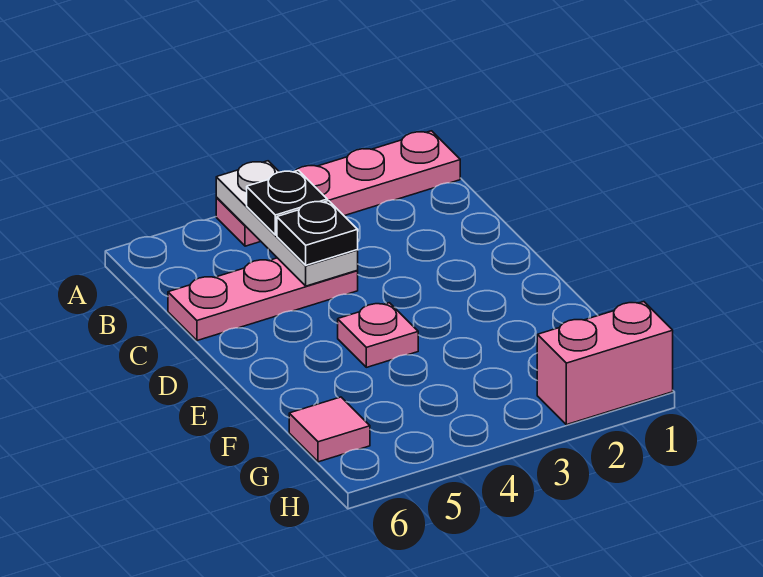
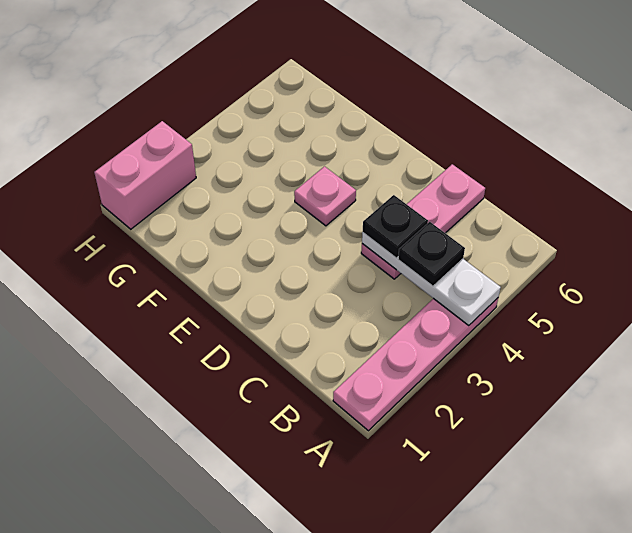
pink 1x1 tile [289,397,370,462] -> none

